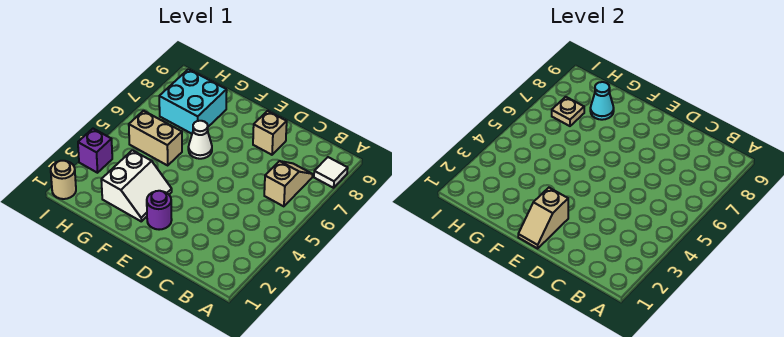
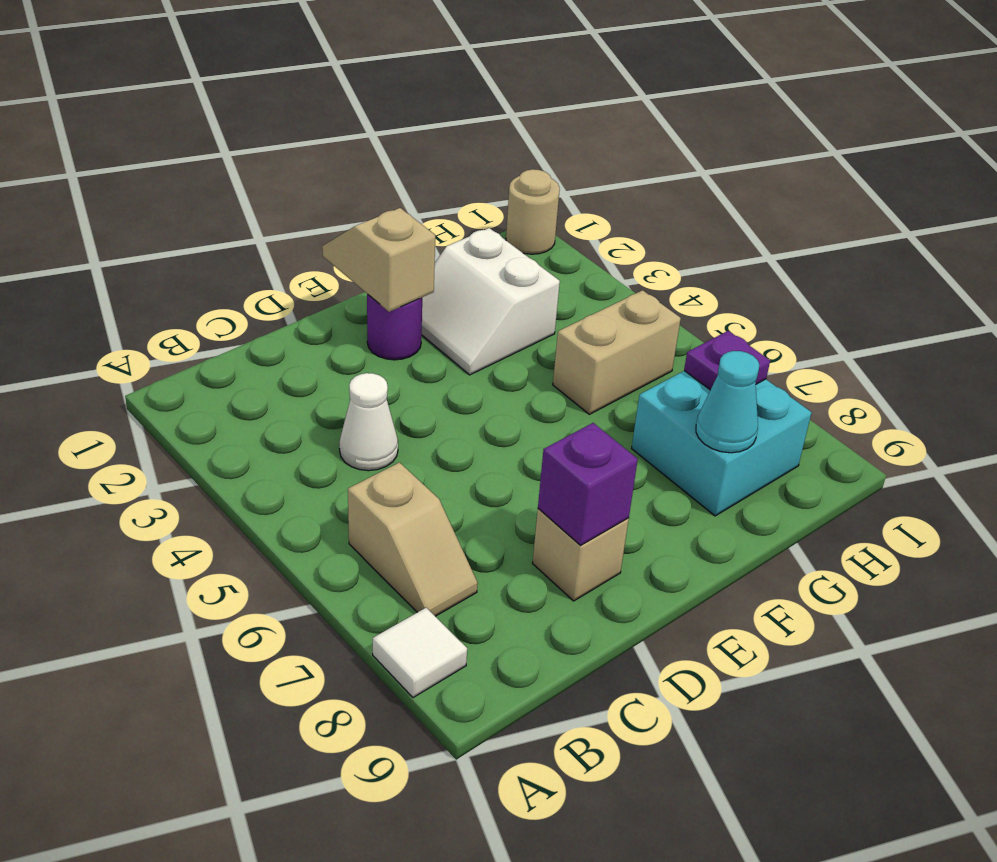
white 1x1 cone [188,121,212,159] -> white 1x1 cone moved to [339,373,398,471]
tan 1x1 plate [552,97,584,126] -> purple 1x1 plate [684,331,770,390]
purple 1x1 brick [78,129,112,173] -> purple 1x1 brick moved to [538,423,638,545]

